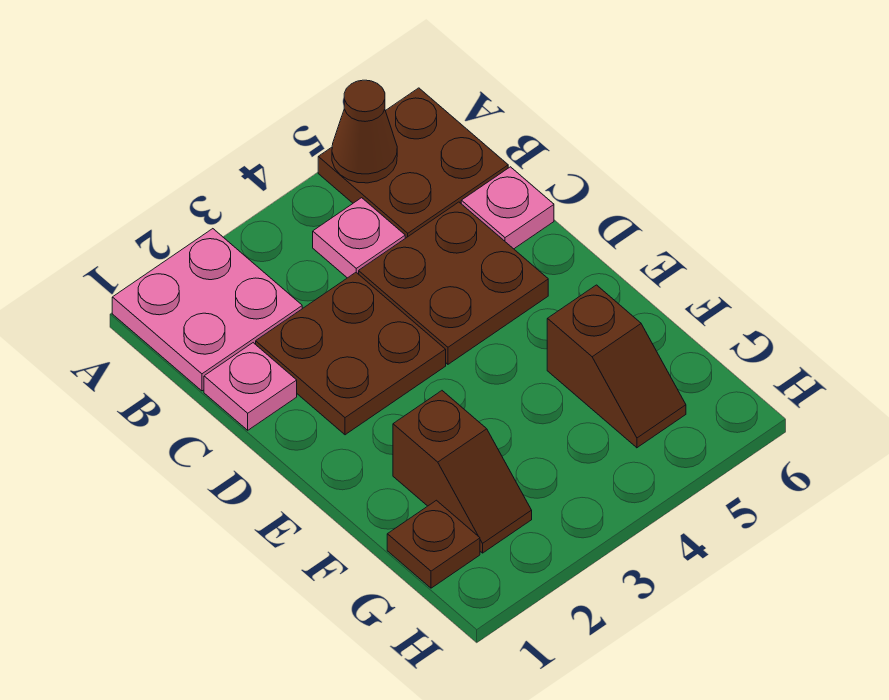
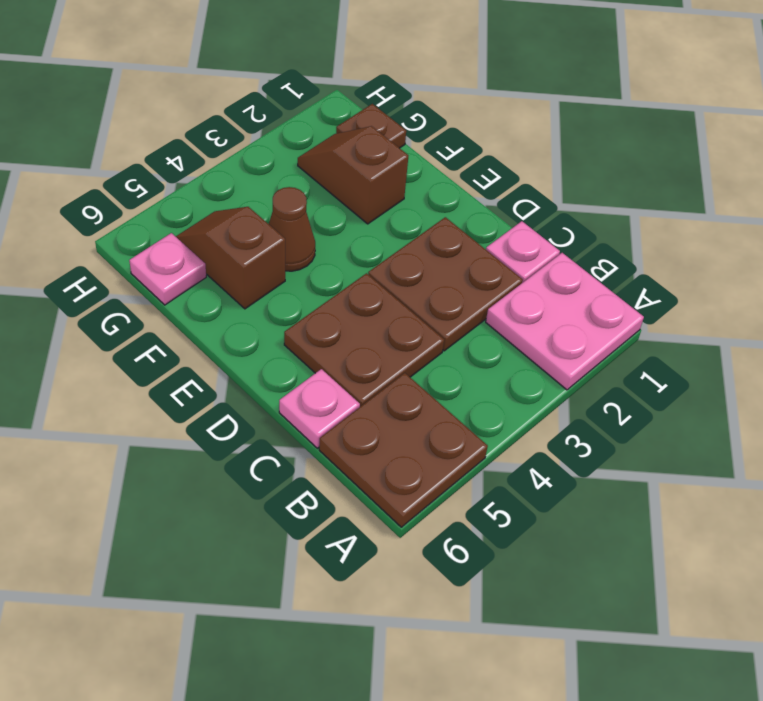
brown 1x1 cone [332,80,397,183] -> brown 1x1 cone moved to [269,187,315,271]
pink 1x1 plate [313,198,405,278] -> pink 1x1 plate moved to [129,233,206,305]

